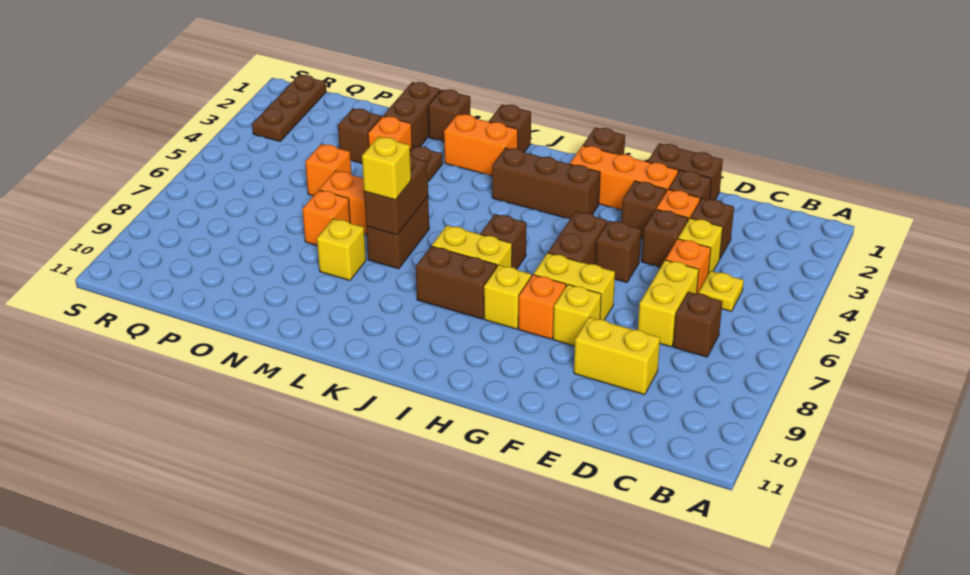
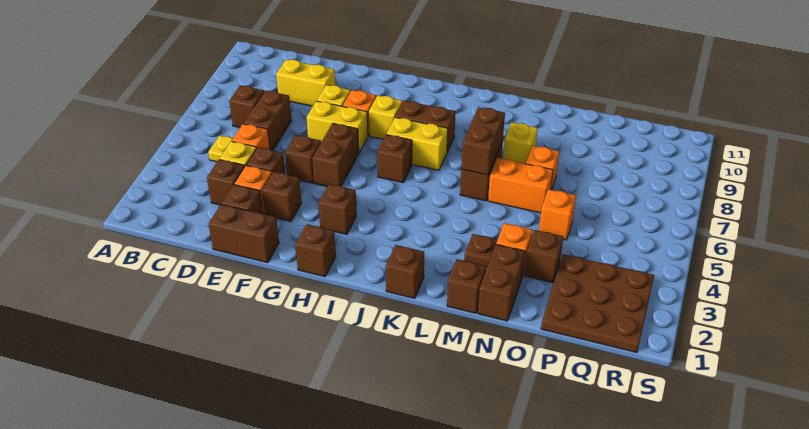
yellow 1x2 brick [638,260,699,347] -> brown 1x2 brick [243,91,292,150]
orange 1x3 brick [570,146,678,210] -> none
brown 1x3 brick [492,148,600,219] -> brown 1x1 brick [318,184,357,234]
orange 1x2 brick [444,114,518,176] -> none
yellow 1x1 brick [362,137,411,200] -> none
brown 1x3 plate [252,75,326,141] -> brown 3x3 plate [541,254,654,353]

